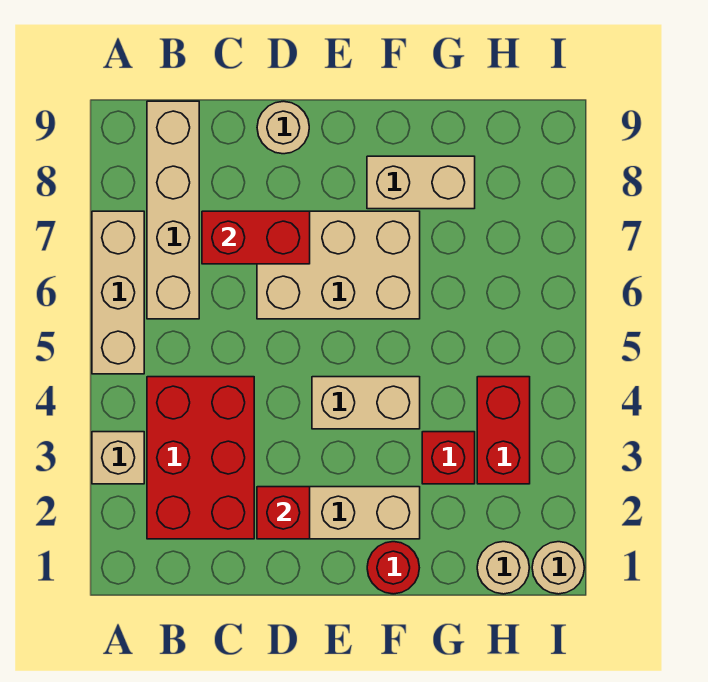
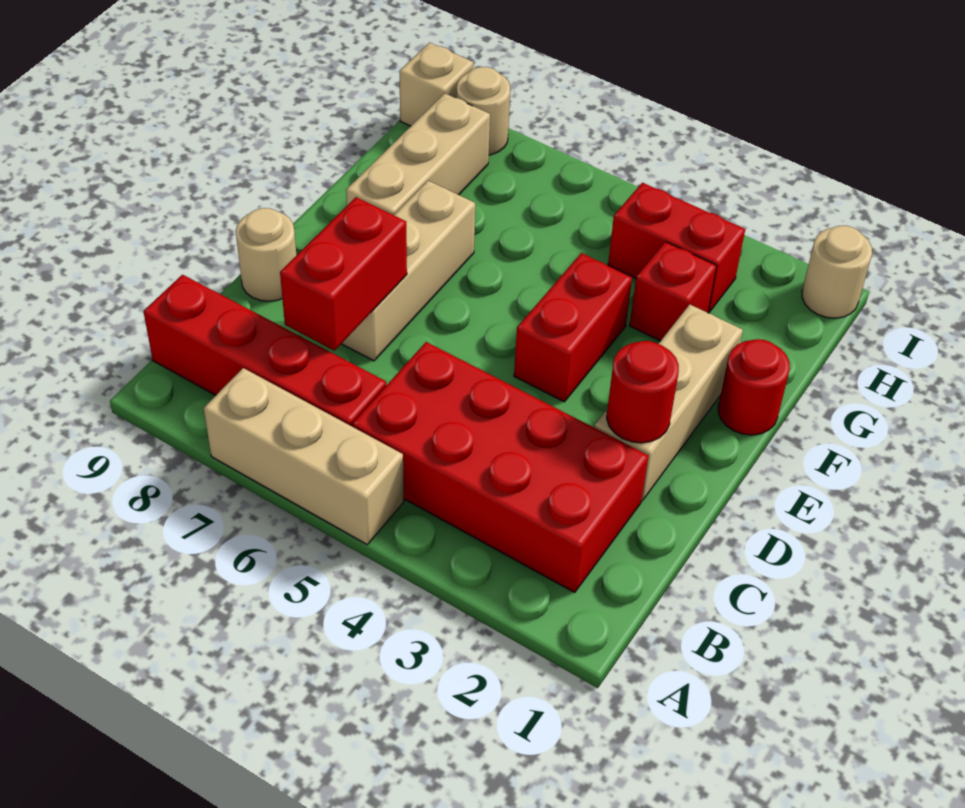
tan 1x1 brick [92,432,144,484] -> tan 1x1 brick moved to [399,43,474,126]
red 2x3 brick [147,377,254,539] -> red 2x4 brick [352,342,648,593]
tan 1x4 brick [147,101,199,319] -> red 1x4 brick [143,275,386,426]
red 1x1 brick [257,487,310,539] -> red 1x1 round brick [607,341,679,443]
tan 2x3 brick [257,211,420,319] -> tan 1x3 brick [342,181,475,361]
tan 1x2 brick [312,377,420,429] -> red 1x2 brick [514,253,632,402]
tan 1x2 brick [367,156,475,209] -> tan 1x3 brick [346,93,490,215]
tan 1x1 round brick [477,542,530,594] -> tan 1x1 round brick moved to [456,67,510,155]

